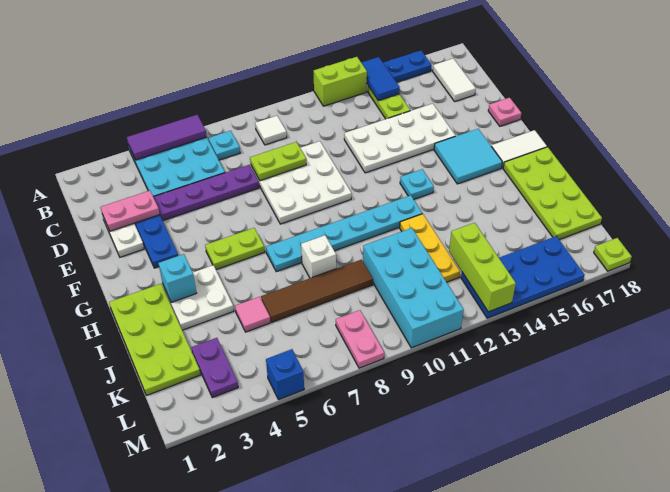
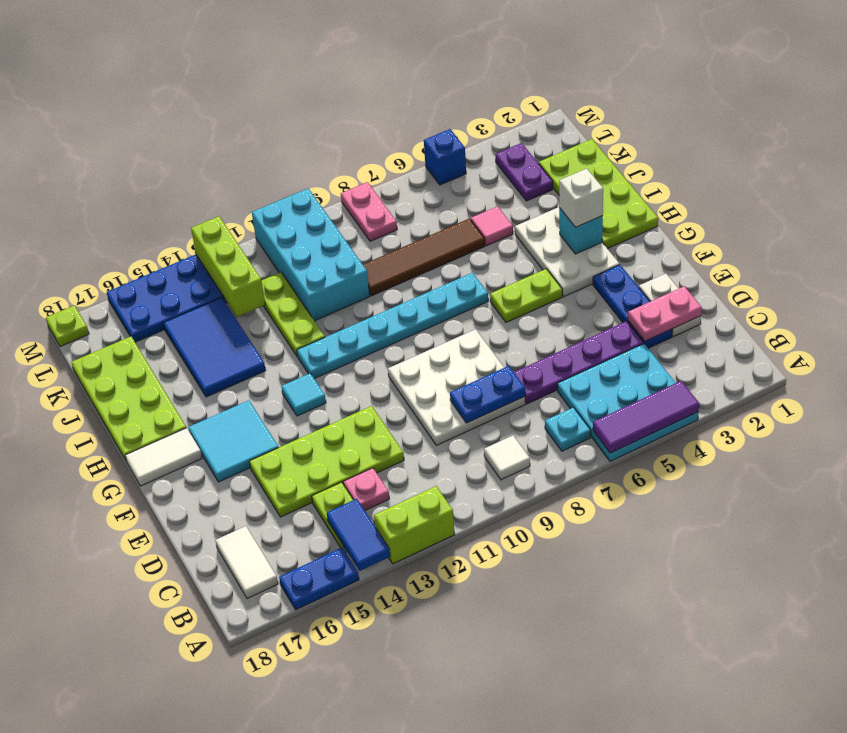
lime 1x2 plate [250,142,306,181] -> blue 1x2 plate [450,366,525,423]
white 2x4 plate [344,104,455,173] -> lime 2x4 plate [249,406,404,517]
pink 1x1 plate [488,98,521,126] -> pink 1x1 plate moved to [343,468,389,510]
cyan 1x1 plate [400,169,434,199] -> cyan 1x1 tile [281,373,326,416]
white 2x2 plate [163,265,234,330] -> white 2x3 plate [515,207,619,297]
white 1x1 brick [301,235,336,278] -> white 1x1 brick moved to [559,169,603,227]
yellow 1x3 plate [400,214,460,282] -> lime 1x3 plate [262,272,325,357]
none -> blue 2x3 tile [163,298,266,397]

